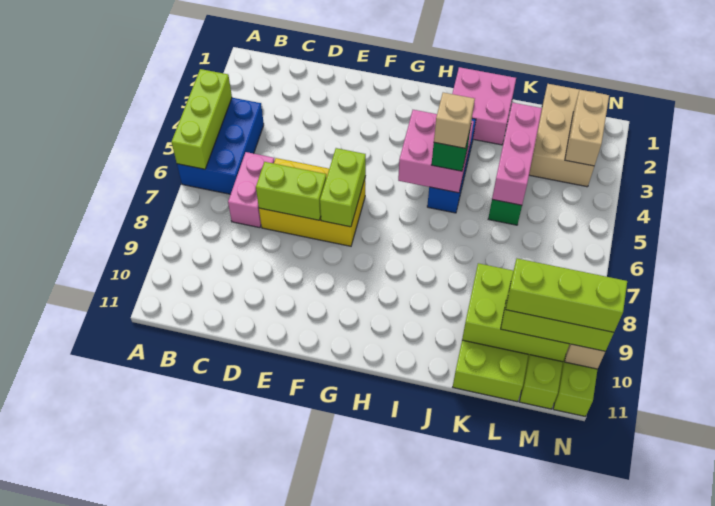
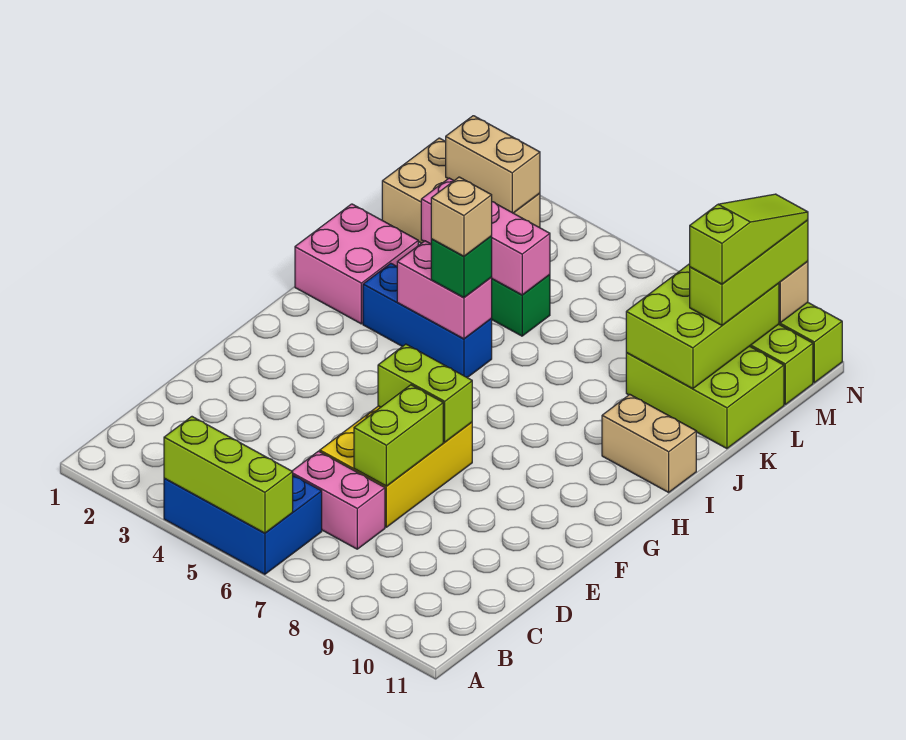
pink 2x2 brick [398,110,474,193] -> pink 1x2 brick [397,241,492,339]
none -> tan 1x2 brick [602,395,696,492]
lime 1x3 brick [506,258,627,332] -> lime 1x3 slope [690,194,808,284]

